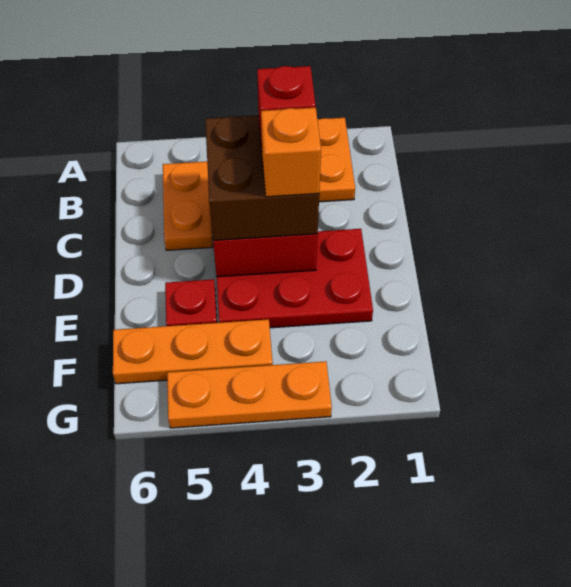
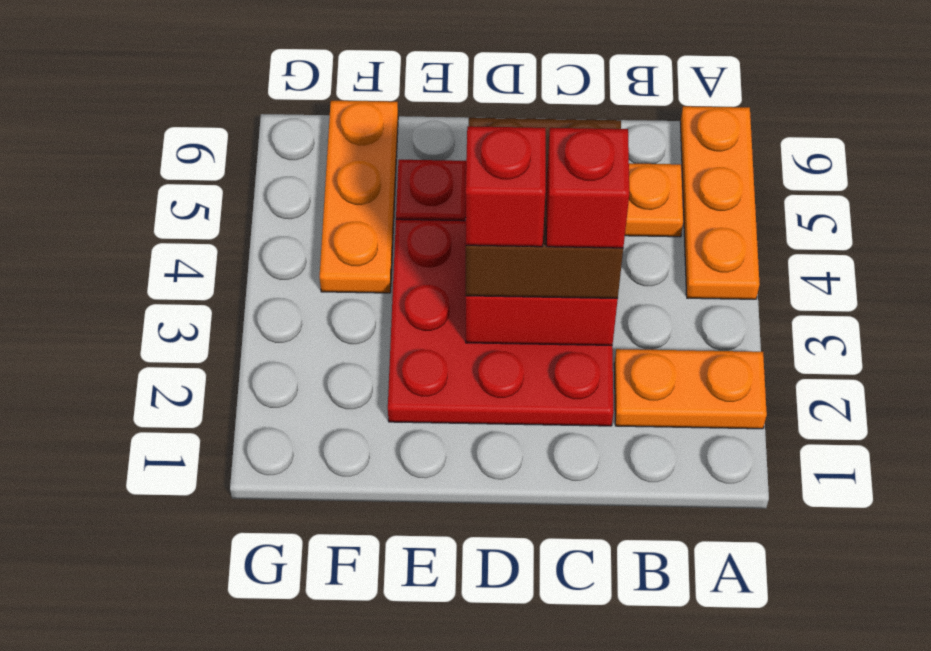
red 2x3 plate [217,229,373,328] -> red 3x3 plate [388,219,613,426]
orange 1x1 brick [261,108,321,197] -> red 1x1 brick [465,126,546,247]
orange 1x3 plate [167,361,332,428] -> orange 1x3 plate moved to [680,106,760,299]

